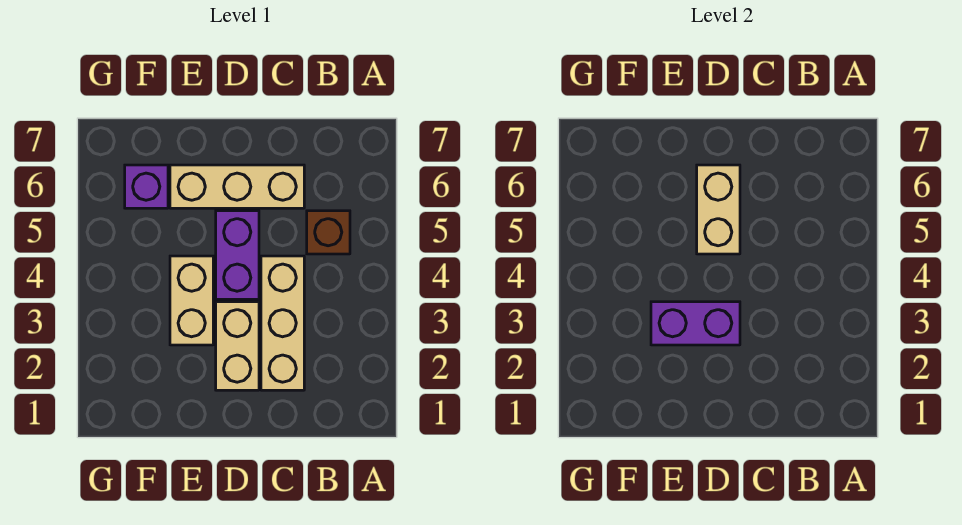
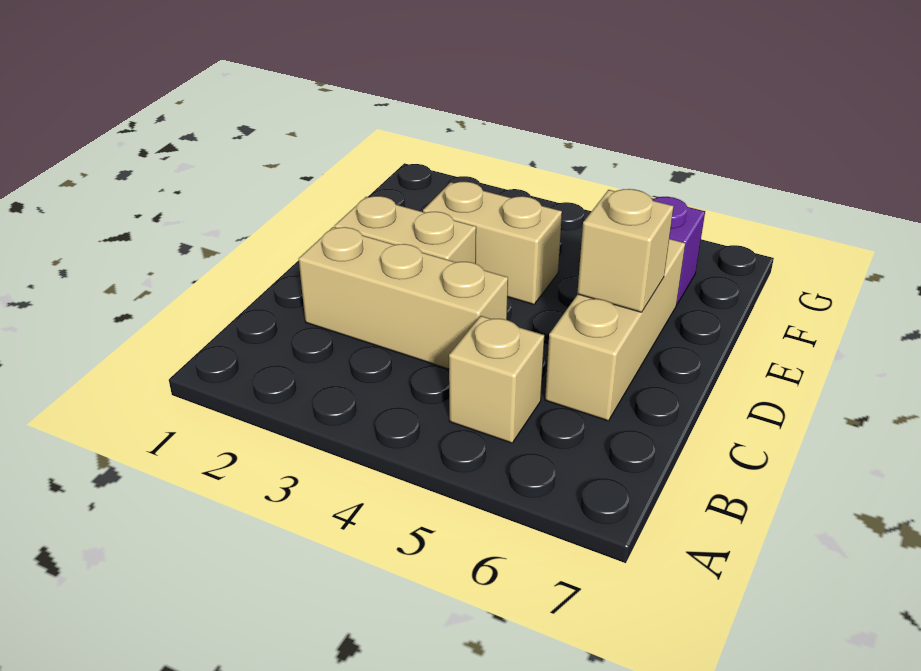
brown 1x1 brick [307,211,350,254] -> tan 1x1 brick [449,316,544,443]
purple 1x2 brick [651,302,740,345] -> none
purple 1x2 brick [216,211,259,299] -> none
tan 1x2 brick [697,165,740,254] -> tan 1x1 brick [577,189,674,312]

